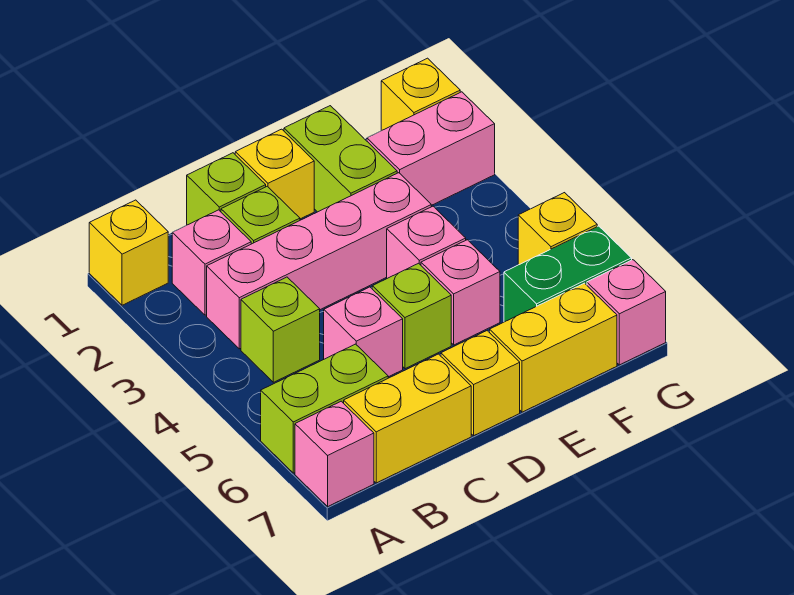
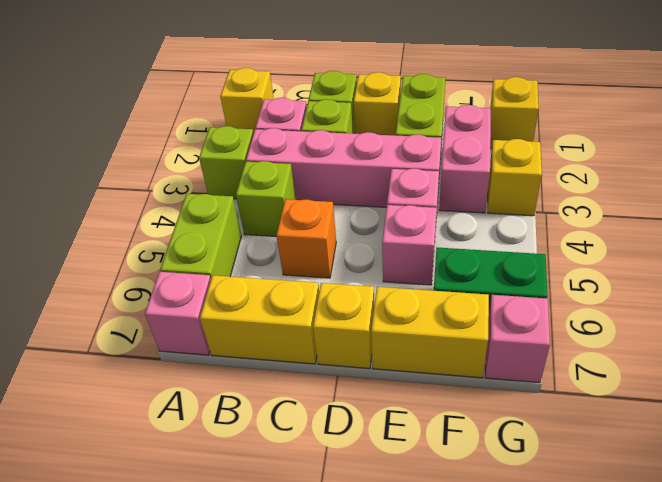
lime 1x2 brick [261,344,388,473] -> lime 1x2 brick turned to [160,194,241,278]
pink 1x1 brick [324,287,403,377] -> orange 1x1 brick [276,199,336,278]
lime 1x1 brick [372,263,451,369] -> lime 1x1 brick moved to [199,126,254,199]
pink 1x2 brick [367,92,495,205] -> pink 1x2 brick turned to [439,105,491,213]
yellow 1x1 brick [518,193,597,265] -> yellow 1x1 brick moved to [488,139,542,216]

